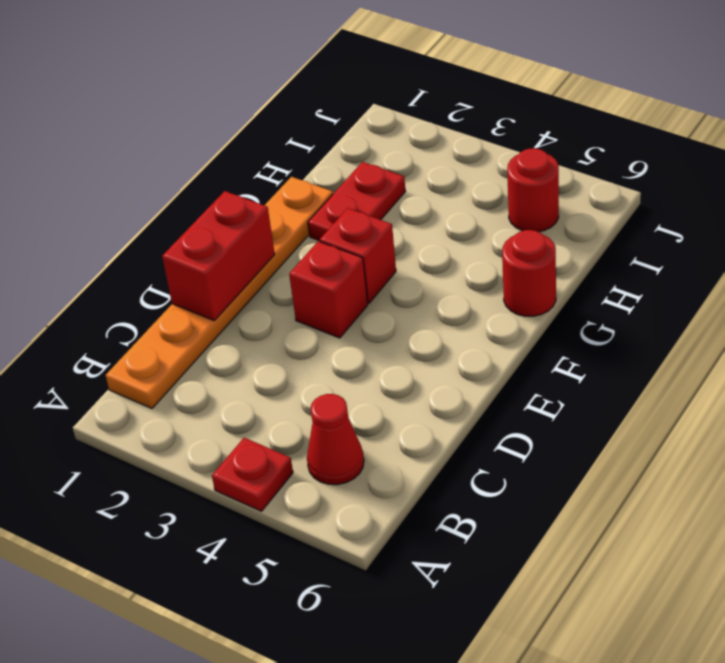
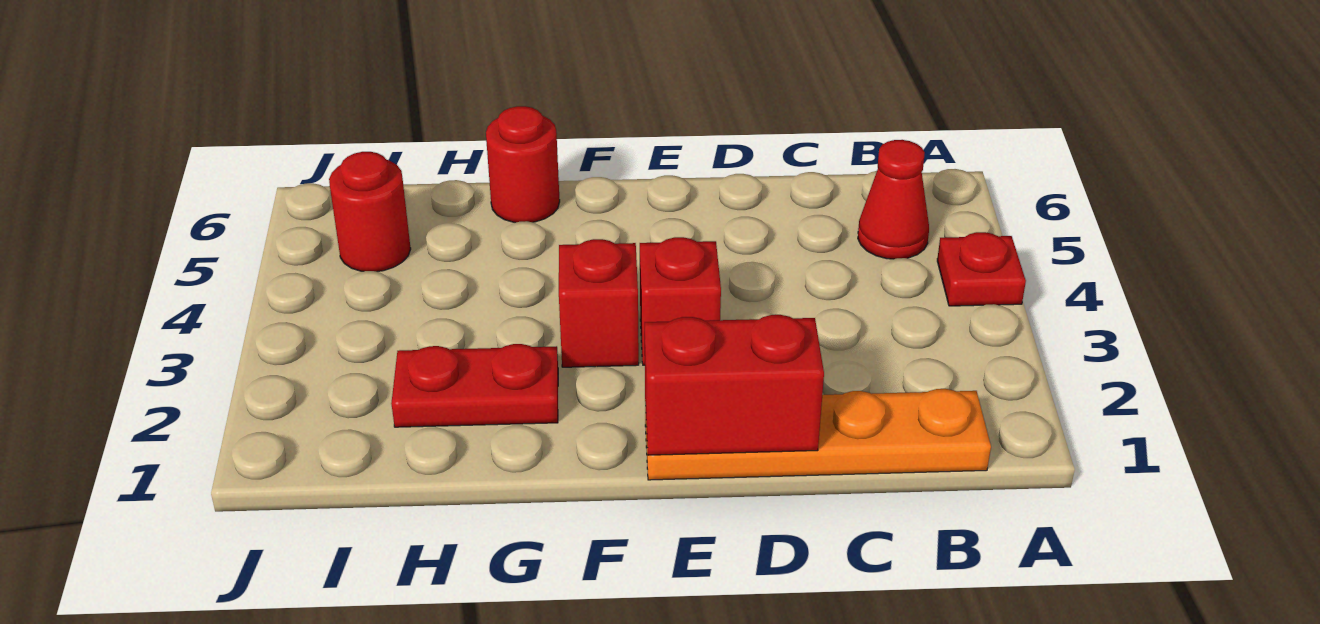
orange 1x6 plate [106,177,333,408] -> orange 1x4 plate [645,389,991,480]

